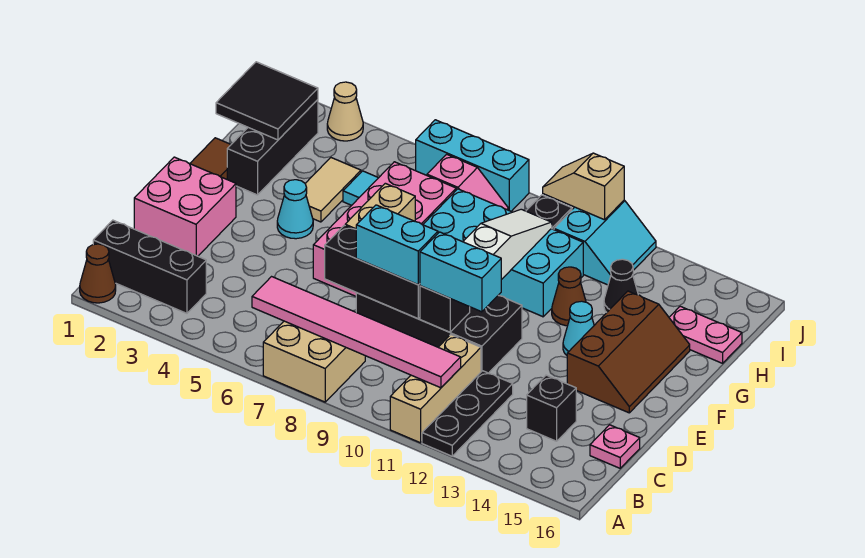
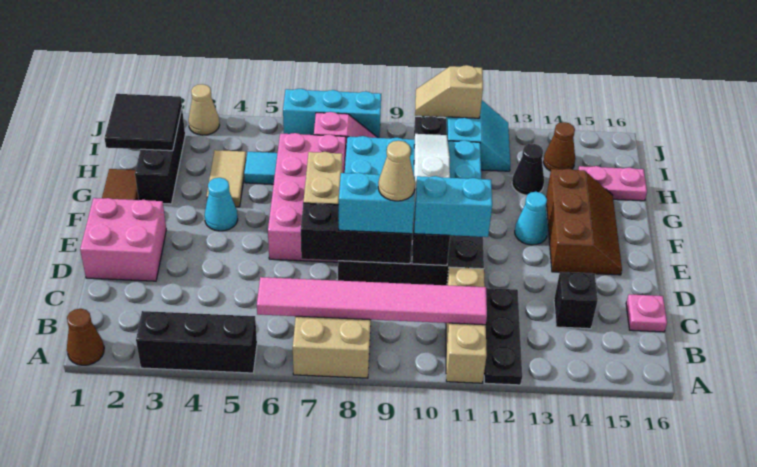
black 1x3 brick [93,220,206,313] -> black 1x3 brick moved to [136,311,257,373]
none -> tan 1x1 cone [378,141,415,201]
brown 1x1 cone [552,267,586,326] -> brown 1x1 cone moved to [543,122,575,171]

